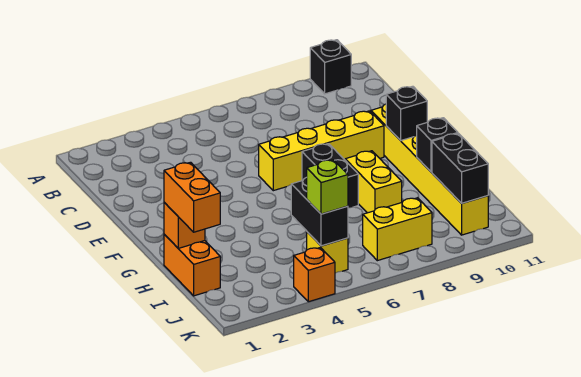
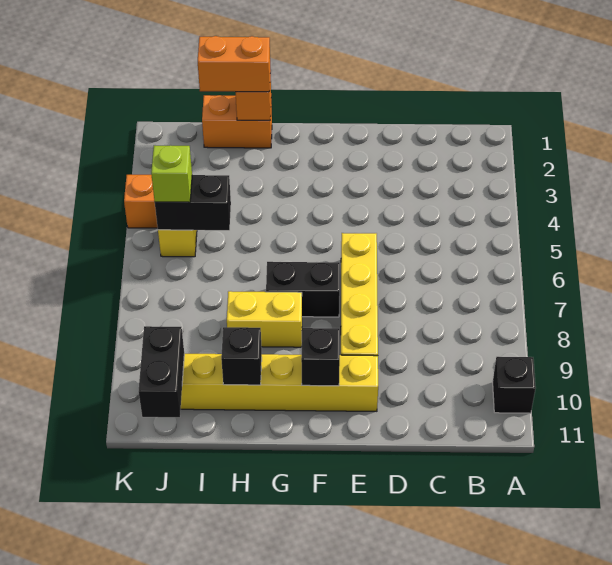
black 1x2 brick [432,133,488,203] -> black 1x2 brick turned to [139,326,184,417]
yellow 1x2 brick [363,198,432,261] -> none

